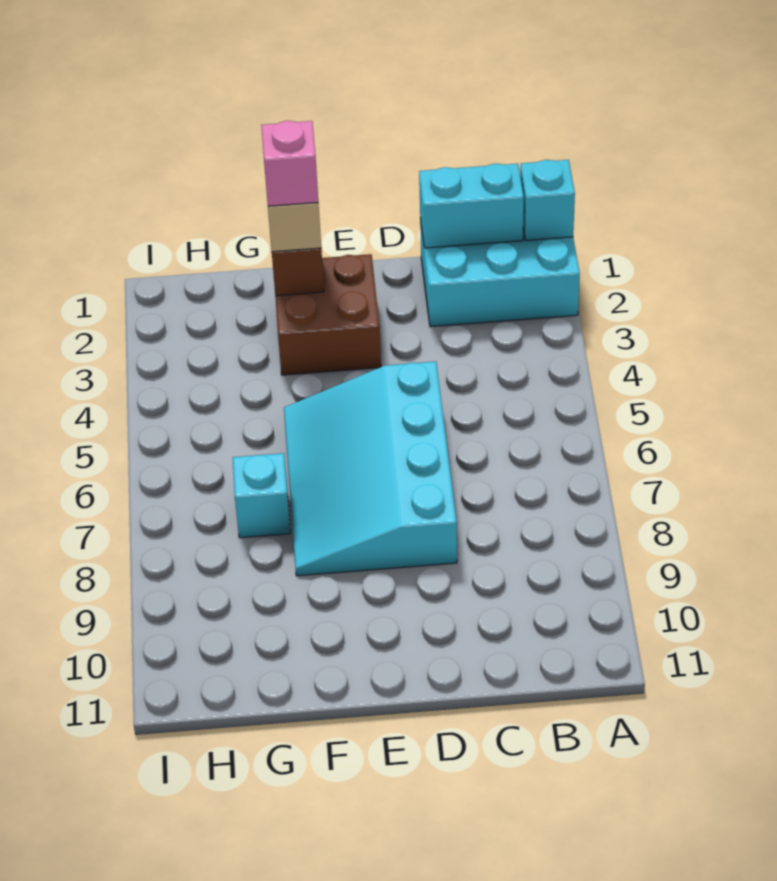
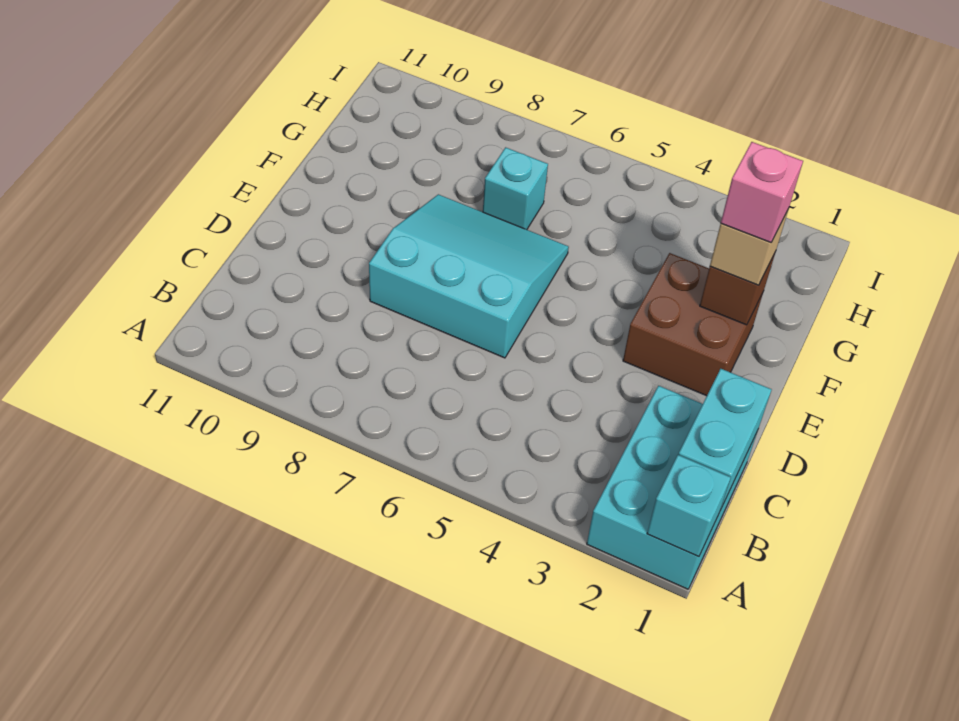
cyan 3x4 slope [284,362,457,576] -> cyan 3x3 slope [369,194,569,358]

